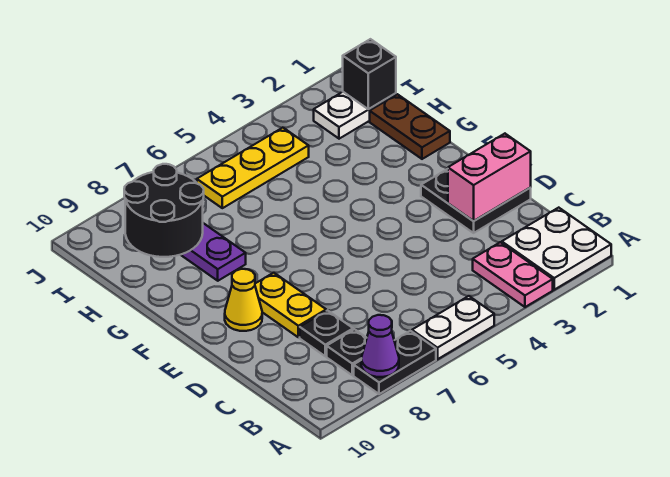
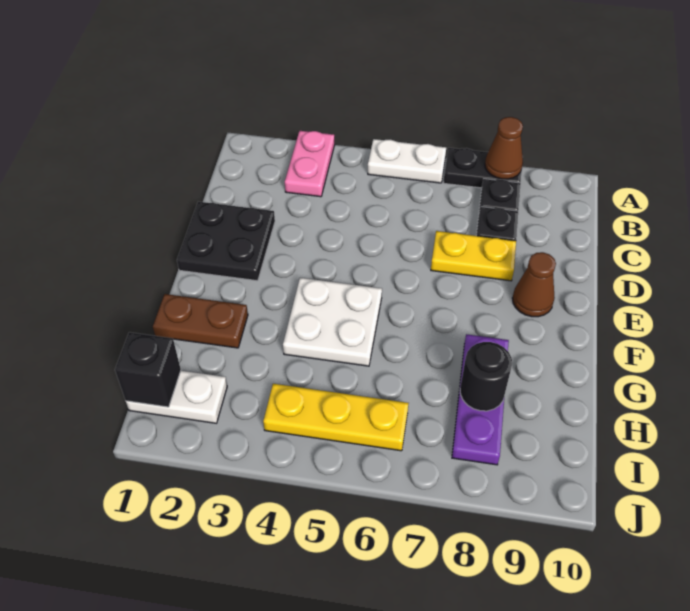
white 2x2 plate [502,208,611,290] -> white 2x2 plate moved to [283,278,382,366]
purple 1x1 cone [361,315,399,377] -> brown 1x1 cone [485,117,523,179]
pink 1x2 brick [448,134,531,221] -> none
yellow 1x2 plate [255,273,326,337] -> yellow 1x2 plate turned to [431,231,516,281]
yellow 1x1 cone [225,269,262,331] -> brown 1x1 cone [512,252,556,317]
brown 1x2 plate [370,94,450,159] -> brown 1x2 plate turned to [153,294,248,348]
black 2x2 round brick [124,164,204,257] -> black 1x1 round brick [460,342,512,411]

